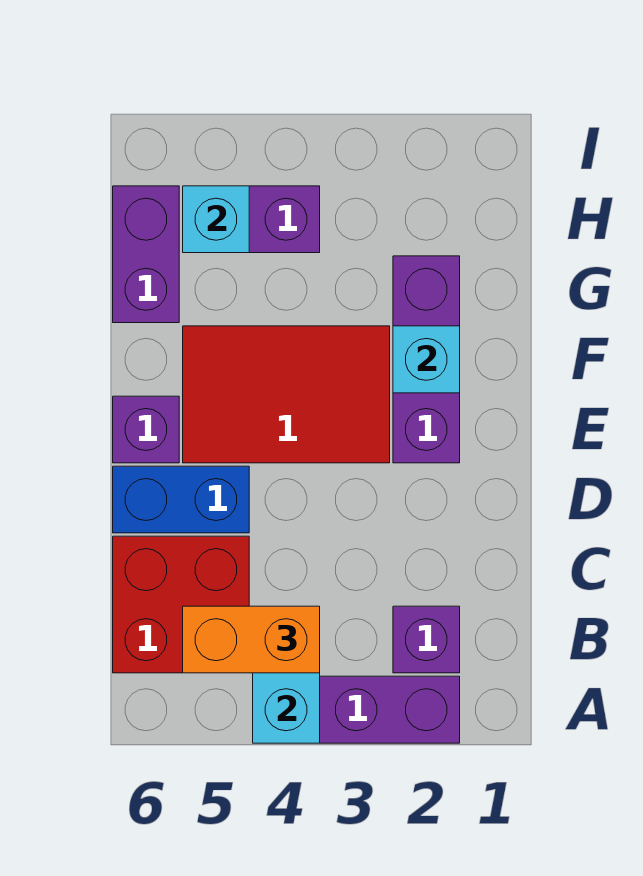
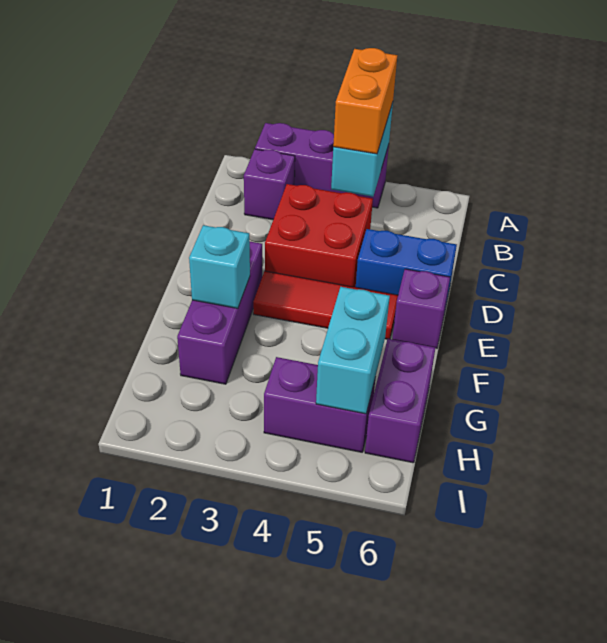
orange 1x2 brick [183,606,320,673] -> orange 1x2 brick turned to [333,48,397,154]
red 2x2 brick [113,536,249,673] -> red 2x2 brick moved to [265,184,373,287]
red 2x3 tile [183,326,390,463] -> red 1x3 tile [253,271,398,339]
cyan 1x1 brick [183,186,249,253] -> cyan 1x2 brick [316,287,390,414]

